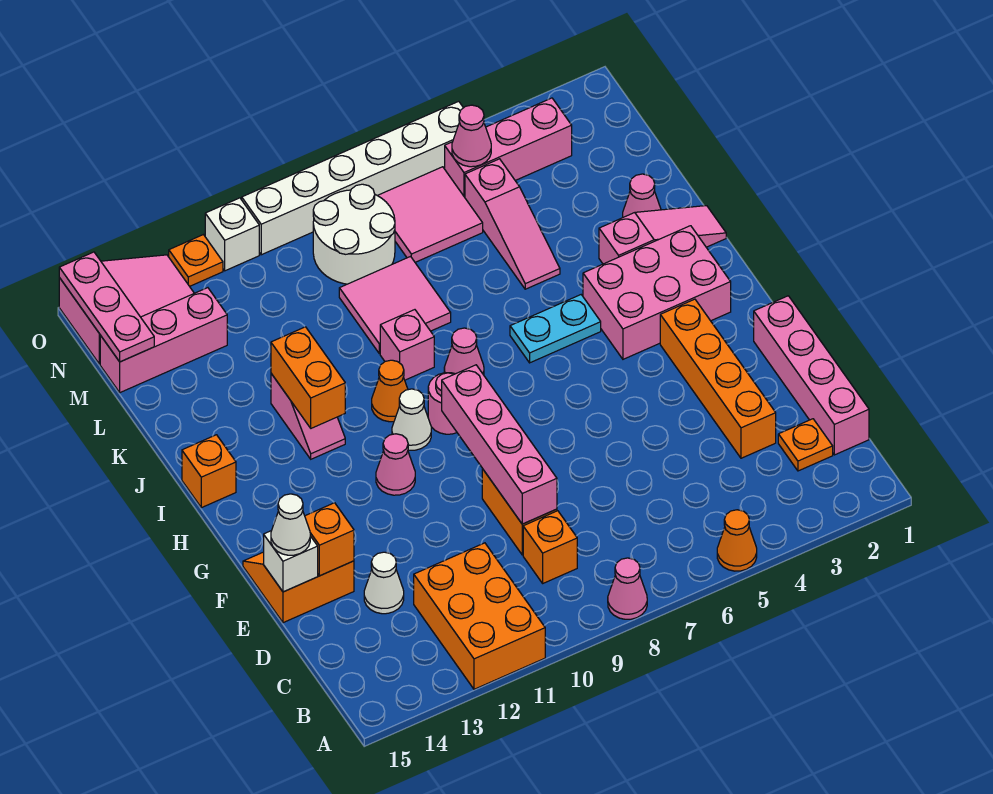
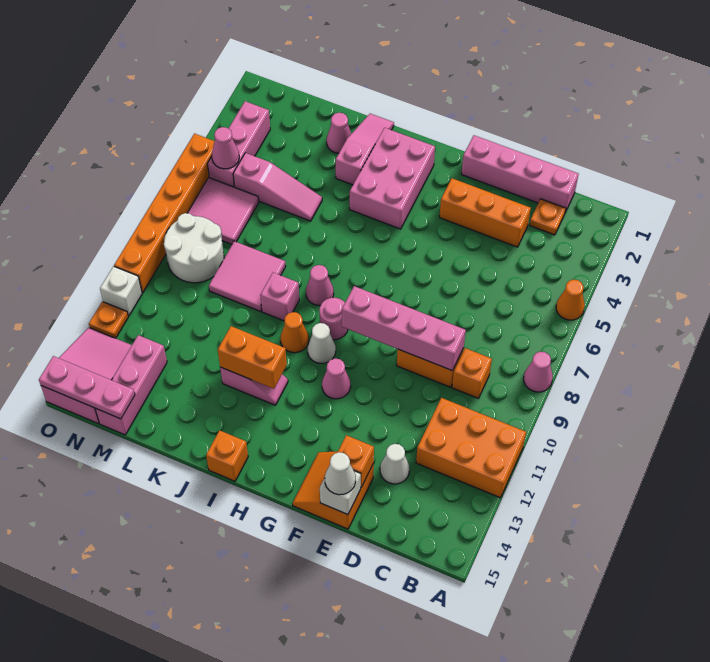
orange 1x4 brick [660,299,776,458] -> orange 1x3 brick [439,178,531,247]
cyan 1x2 plate [510,295,601,363] -> none
white 1x6 brick [242,101,463,255] -> orange 1x6 brick [114,134,215,293]

